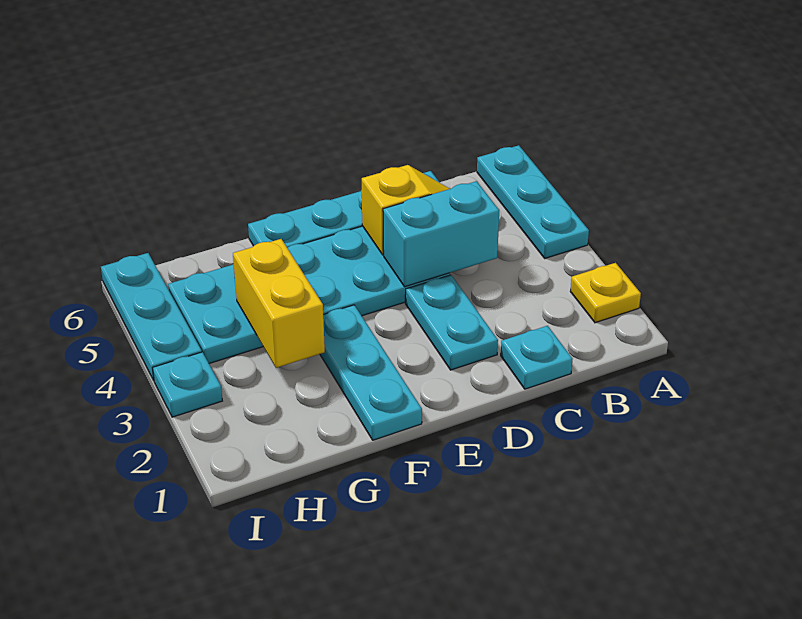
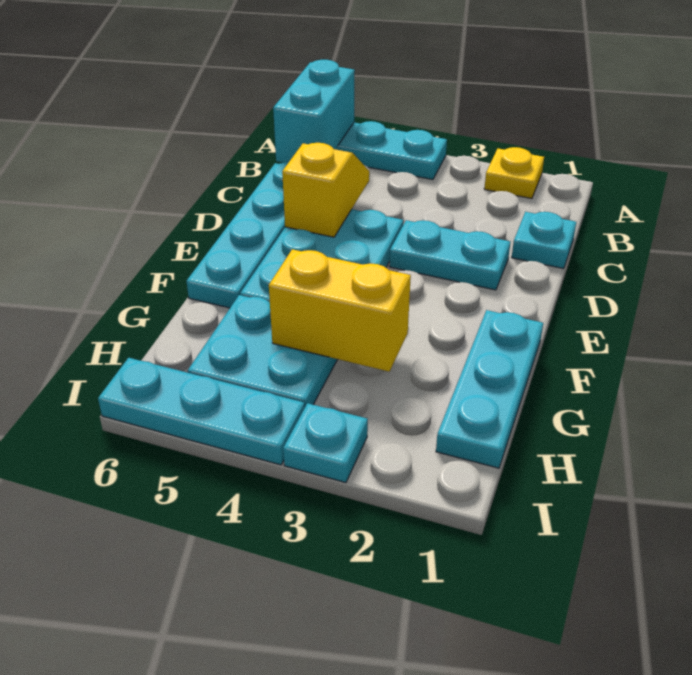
cyan 1x2 brick [383,181,499,287] -> cyan 1x2 brick moved to [273,60,355,163]
cyan 1x3 plate [320,305,422,440] -> cyan 1x3 plate turned to [436,310,543,468]

